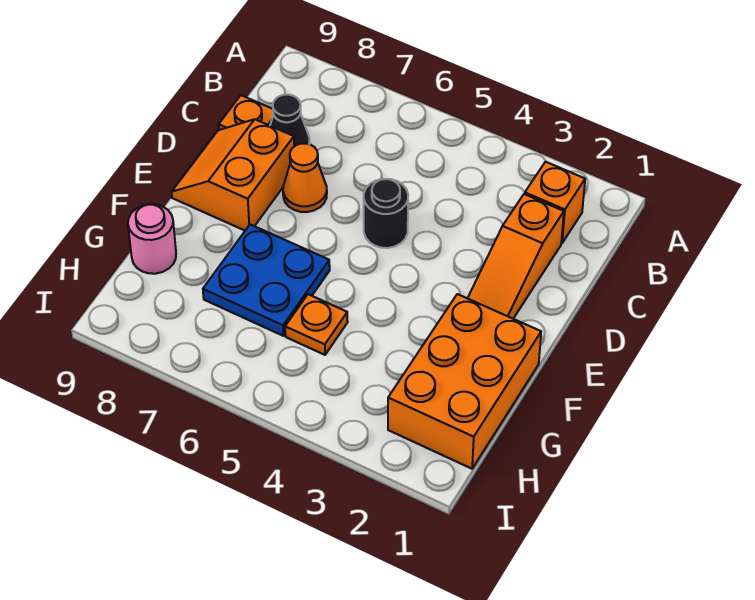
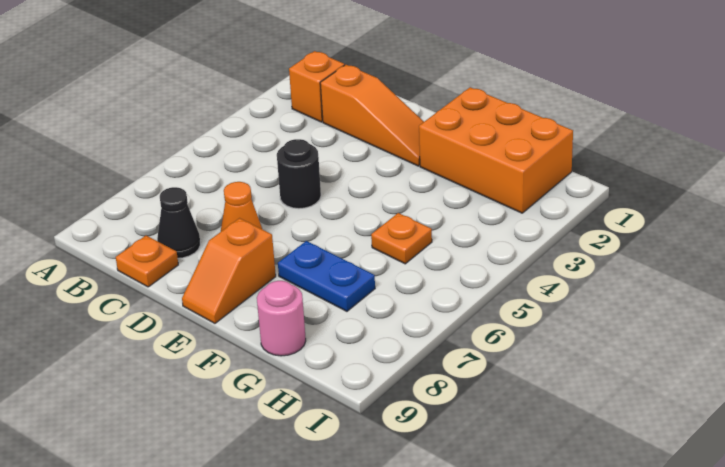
orange 2x2 slope [172,119,294,230] -> orange 1x2 slope [182,218,276,323]
blue 2x2 plate [203,225,330,336] -> blue 1x2 plate [278,241,375,311]

